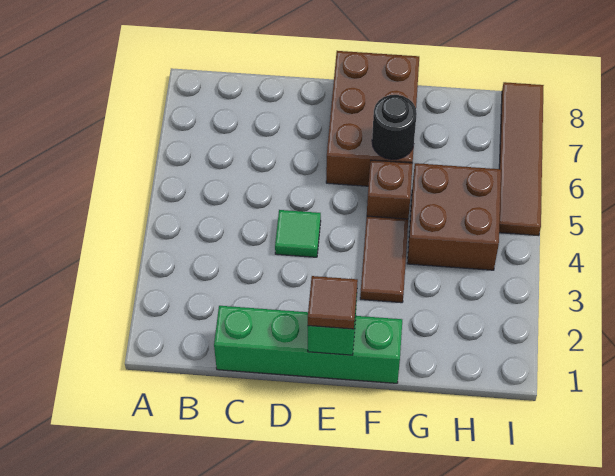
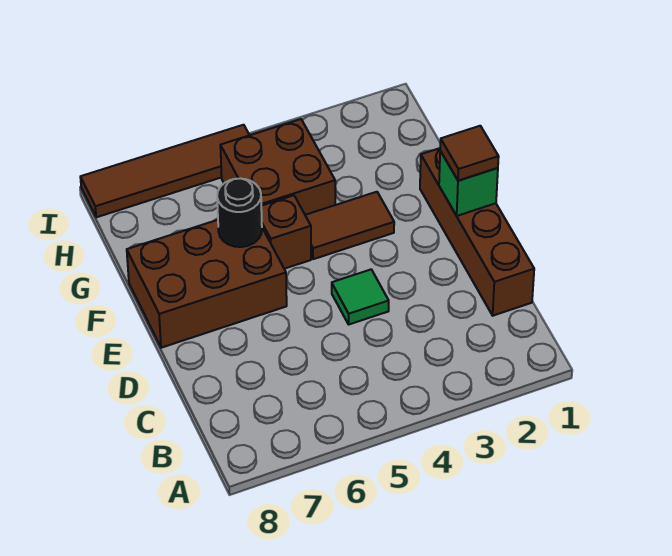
green 1x4 brick [214,306,402,383] -> brown 1x4 brick [420,148,534,316]

